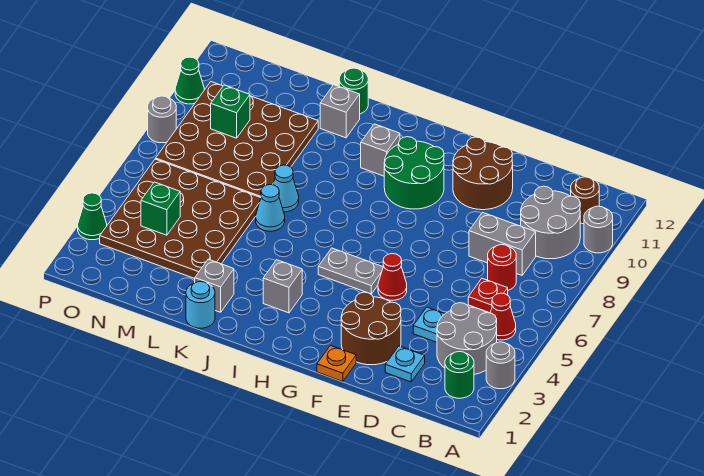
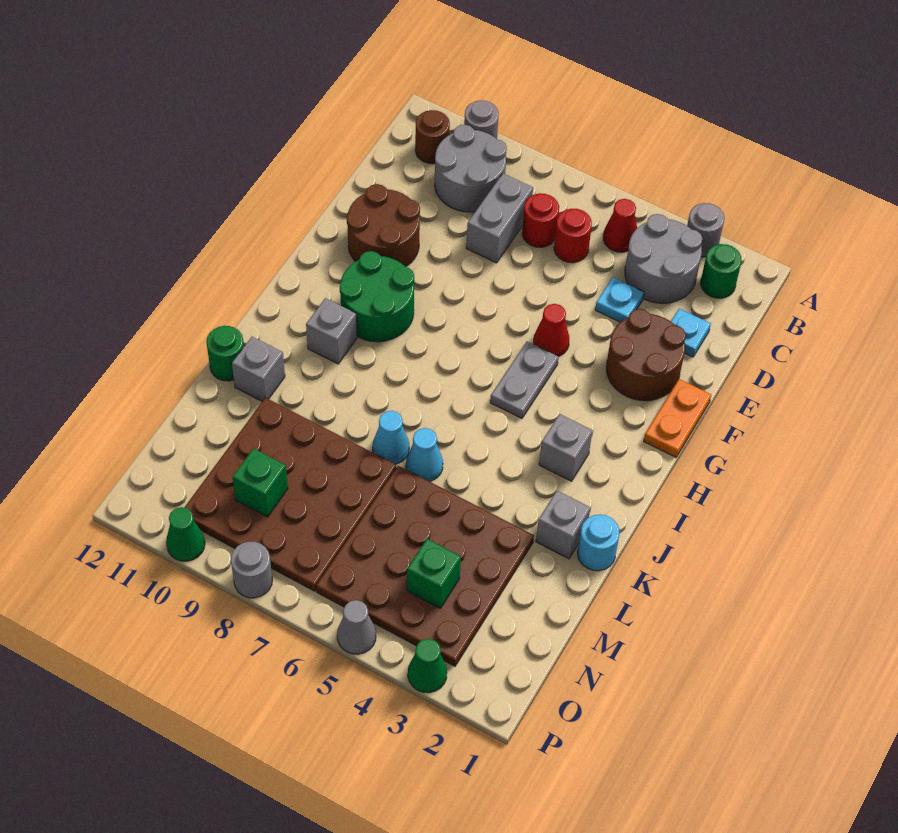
red 1x1 plate [468,278,508,313] -> red 1x1 round brick [554,209,592,263]
orange 1x1 plate [317,346,356,381] -> orange 1x2 plate [644,379,711,457]
none -> grey 1x1 cone [337,600,376,654]

